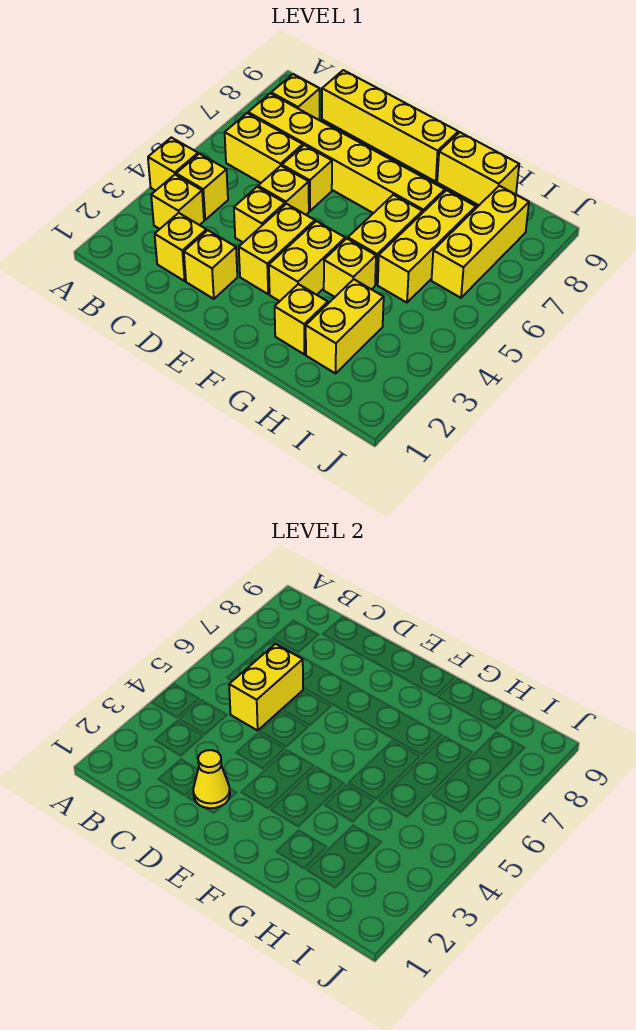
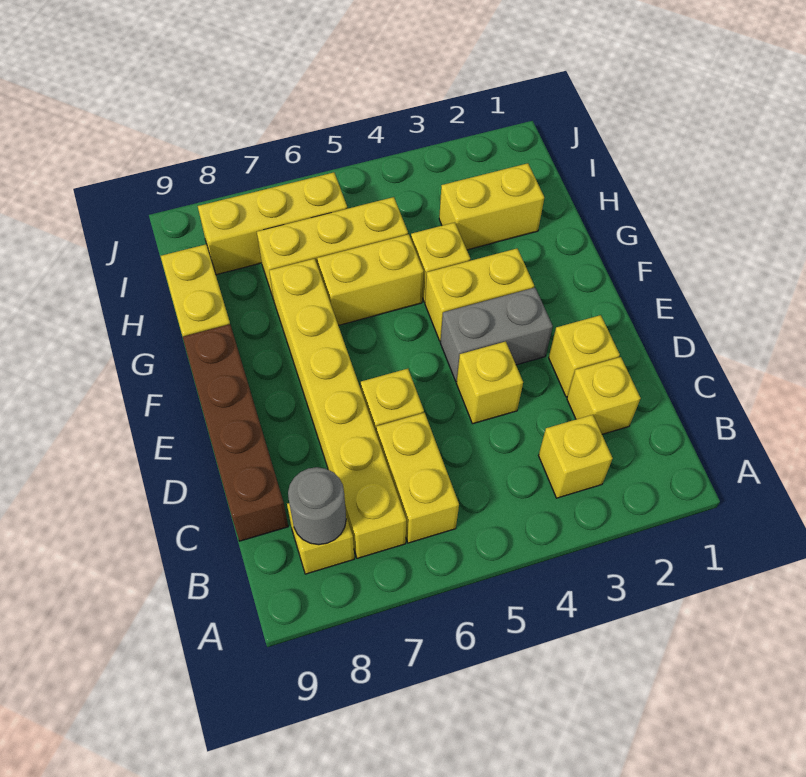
yellow 1x1 brick [148,137,198,191] -> none
yellow 1x1 brick [176,154,228,220] -> none
none -> grey 1x1 round brick [288,467,346,545]
yellow 1x2 brick [229,644,303,730] -> none
yellow 1x4 brick [322,70,458,181] -> brown 1x4 brick [183,324,288,541]
yellow 1x1 cone [193,750,230,808] -> none
yellow 1x1 brick [258,166,309,215] -> none
yellow 1x2 brick [239,204,315,294] -> grey 1x2 brick [440,288,553,382]
yellow 1x1 brick [275,284,328,354] -> none

